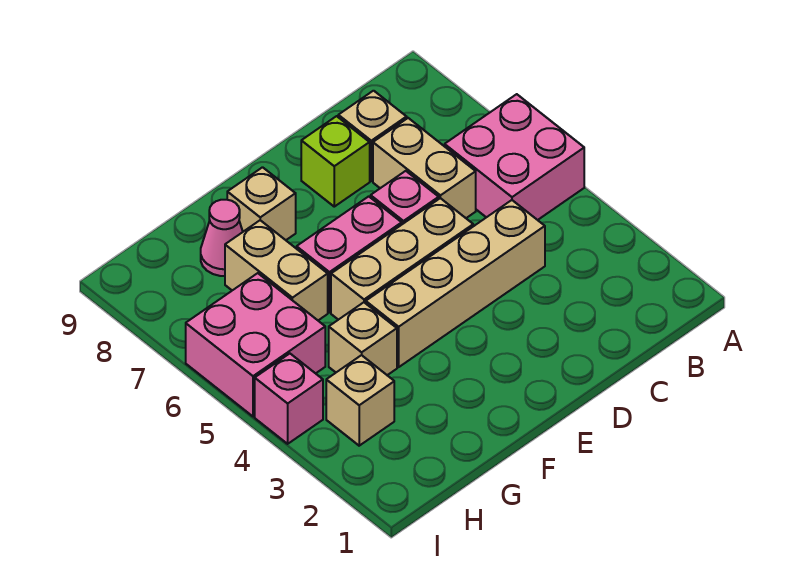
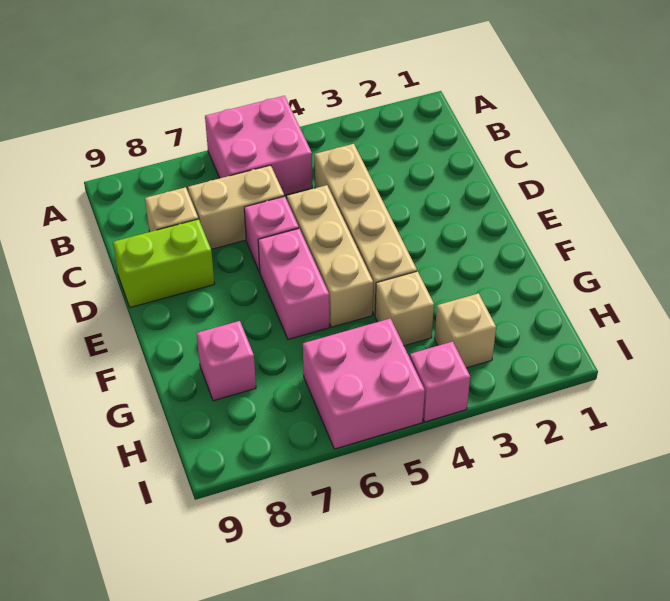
lime 1x1 brick [301,116,370,207] -> lime 1x2 brick [113,219,214,308]
tan 1x1 brick [227,167,296,240] -> none
tan 1x2 brick [225,220,328,320] -> none
pink 1x1 cone [201,200,243,276] -> pink 1x1 brick [197,321,256,401]

